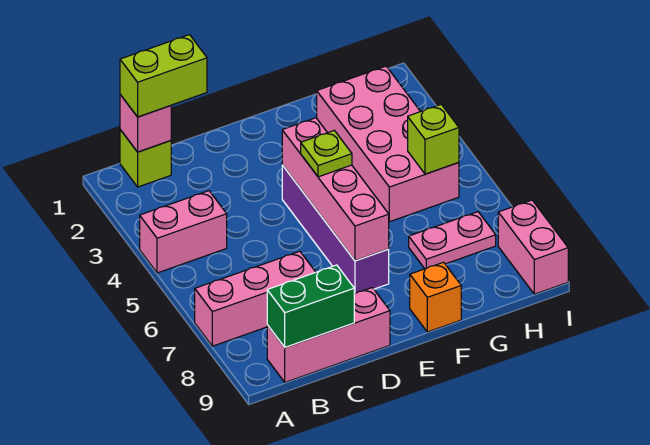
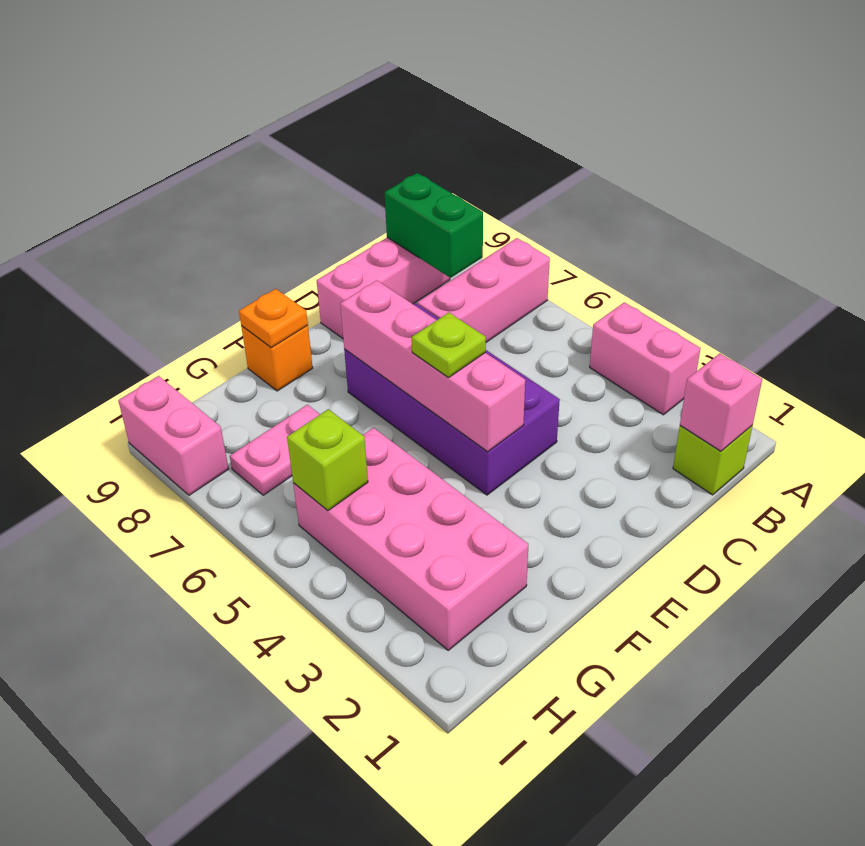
pink 1x2 brick [140,191,227,273] -> pink 1x2 brick turned to [590,302,700,415]
lime 1x2 brick [120,35,207,117] -> none
green 1x2 brick [267,265,354,347] -> green 1x2 brick turned to [385,173,483,278]
purple 1x4 brick [282,165,389,294] -> purple 2x4 brick [344,303,560,495]
none -> orange 1x1 plate [239,289,308,347]

